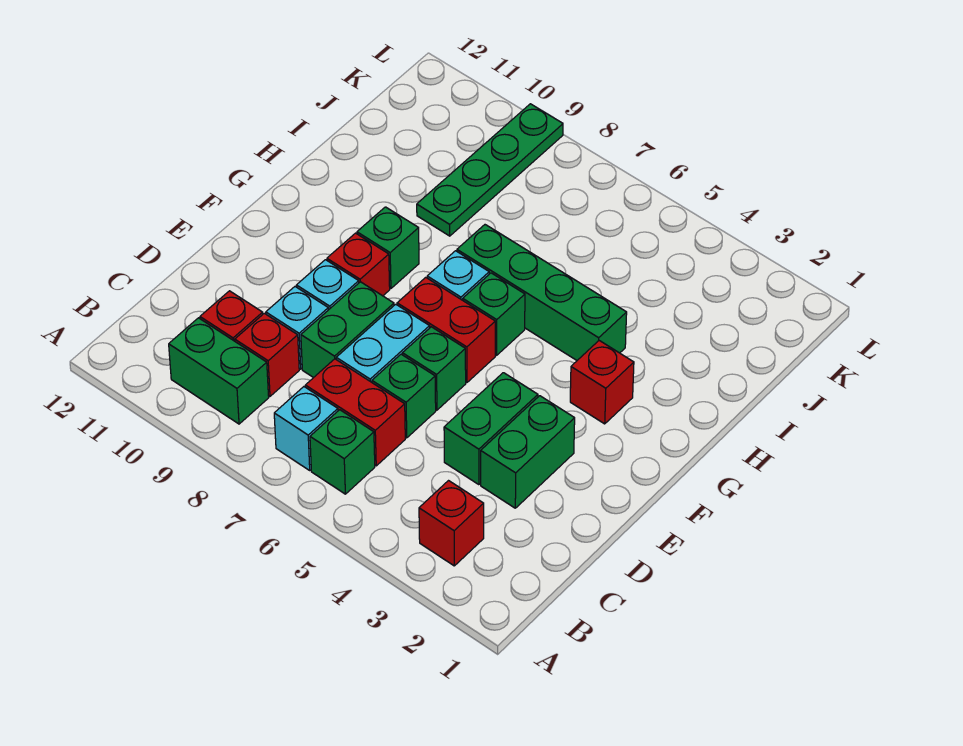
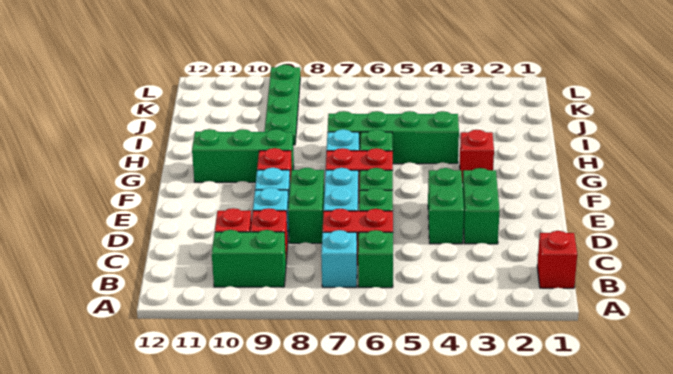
red 1x1 brick [419,481,484,566] -> red 1x1 brick moved to [537,231,577,288]
green 1x1 brick [357,207,419,288] -> green 1x3 brick [192,129,294,182]

